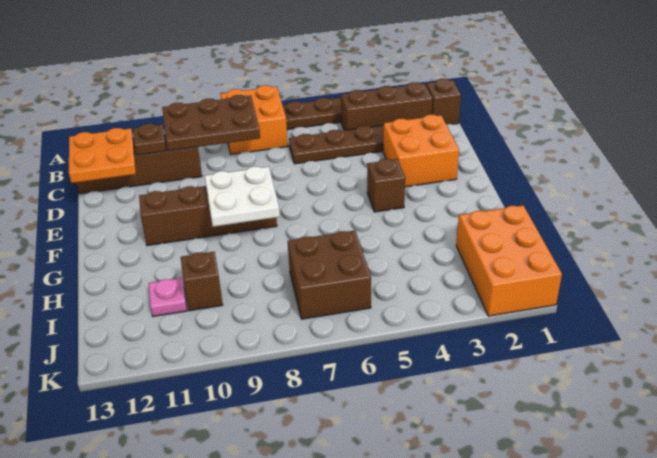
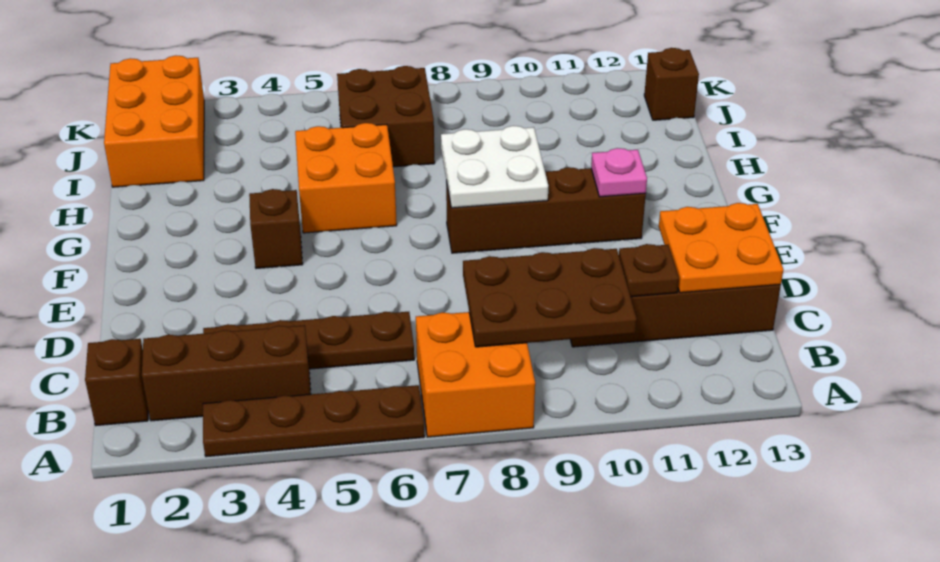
orange 2x2 brick [383,115,459,187] -> orange 2x2 brick moved to [295,123,397,233]
brown 1x1 brick [181,252,223,311] -> brown 1x1 brick moved to [644,48,699,120]
pink 1x1 plate [149,278,187,316] -> pink 1x1 plate moved to [591,148,647,197]

